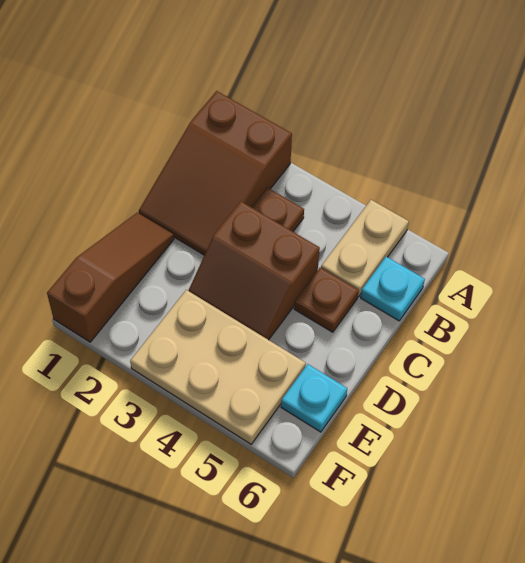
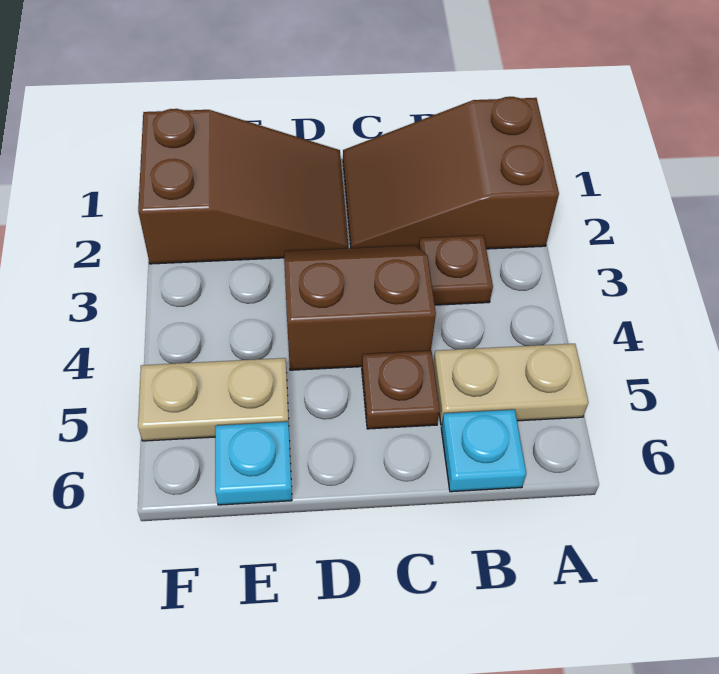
brown 2x2 slope [188,201,320,340] -> brown 2x2 slope turned to [284,245,436,370]
brown 1x3 slope [47,213,174,342] -> brown 2x3 slope [138,109,348,264]
tan 2x3 plate [130,290,306,444] -> tan 1x2 plate [138,358,289,441]

